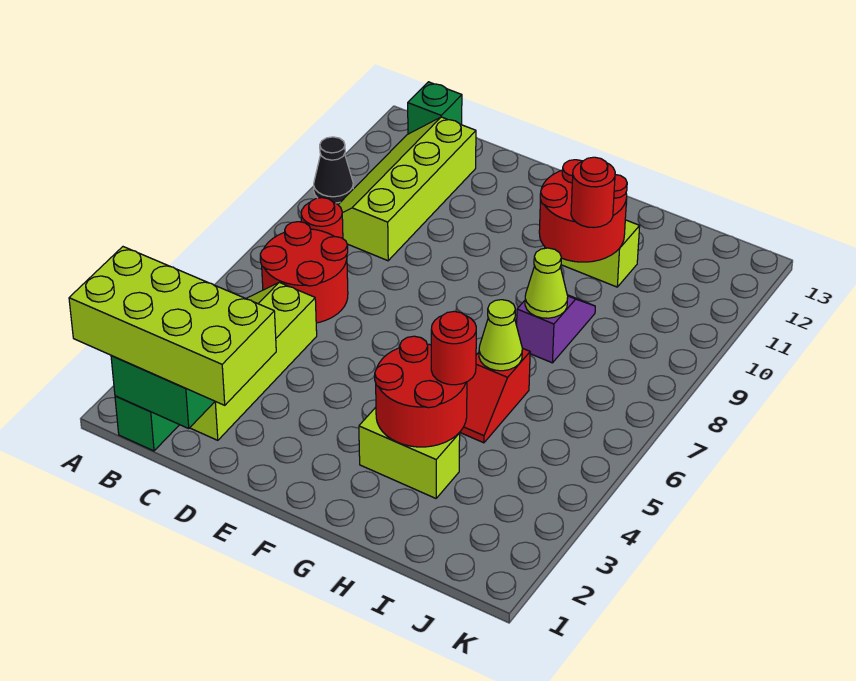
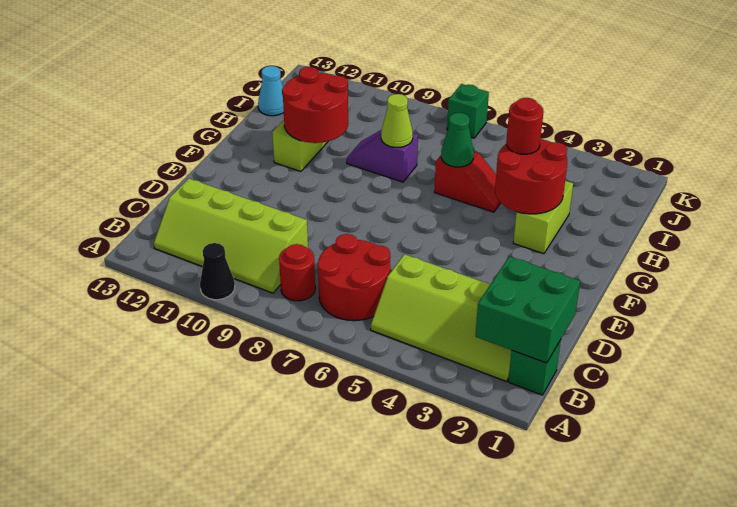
lime 2x4 brick [69,247,276,405] -> none
green 1x1 brick [408,82,462,134] -> green 1x1 brick moved to [447,84,489,138]
lime 1x1 cone [479,300,522,371] -> green 1x1 cone [441,113,474,167]
red 1x1 round brick [571,157,615,228] -> none
none -> cyan 1x1 cone [258,66,284,116]

